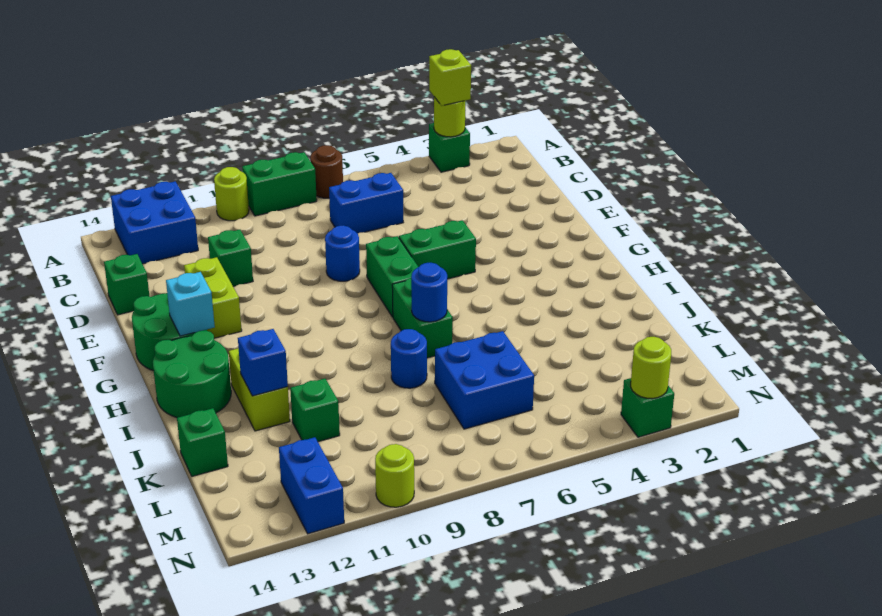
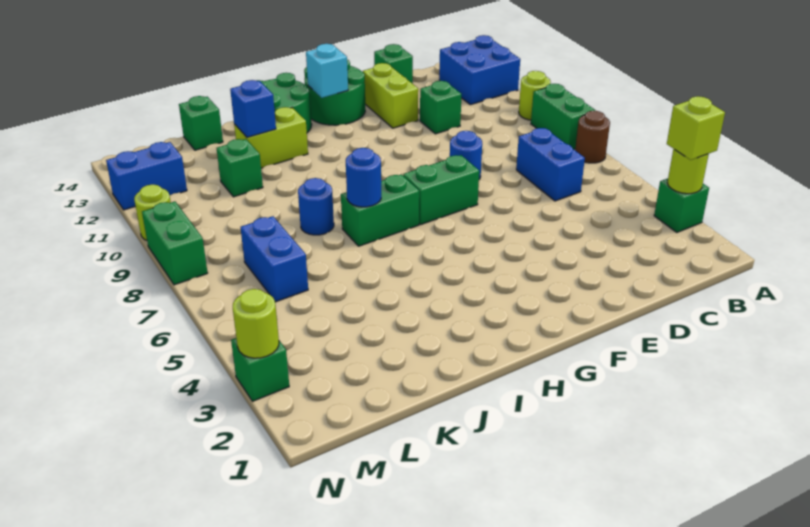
lime 1x2 brick [184,257,242,338] -> lime 1x2 brick turned to [363,63,418,128]
green 1x2 brick [399,220,476,279] -> green 1x2 brick moved to [142,201,208,285]
blue 2x2 brick [435,331,534,429] -> blue 1x2 brick [240,216,308,302]

